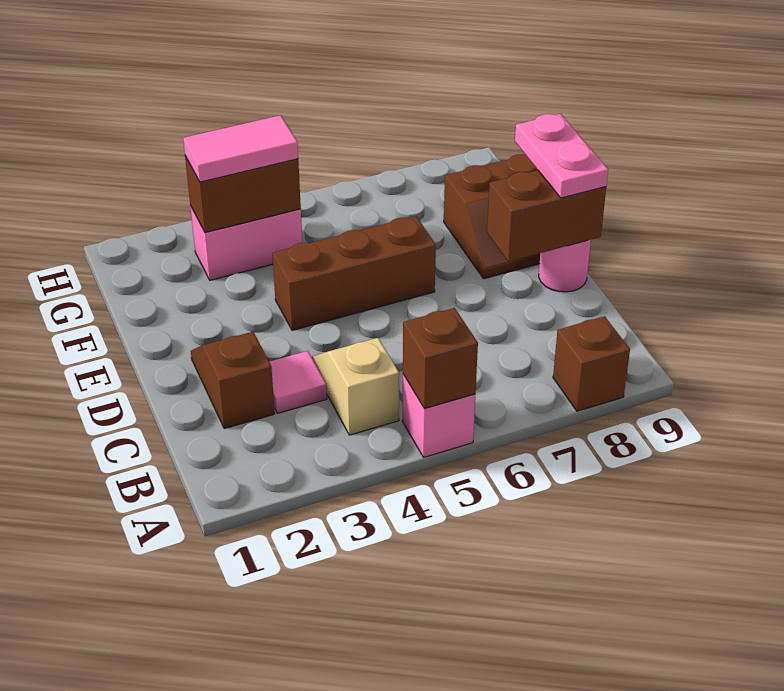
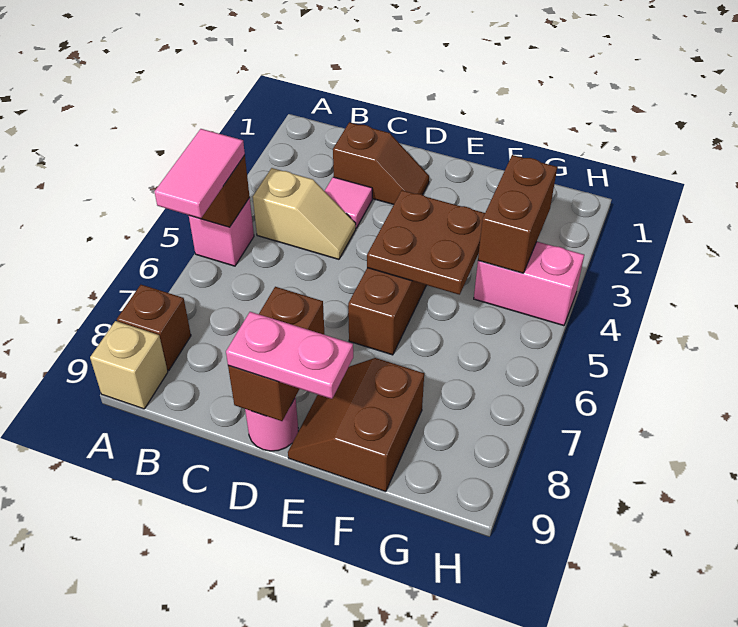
none -> tan 1x1 brick [90,321,168,409]
none -> brown 2x2 plate [367,190,485,295]
pink 1x2 brick [190,205,302,280] -> pink 1x2 brick turned to [474,242,584,326]
pink 1x2 tile [183,115,298,182] -> pink 1x2 tile moved to [155,129,245,219]

